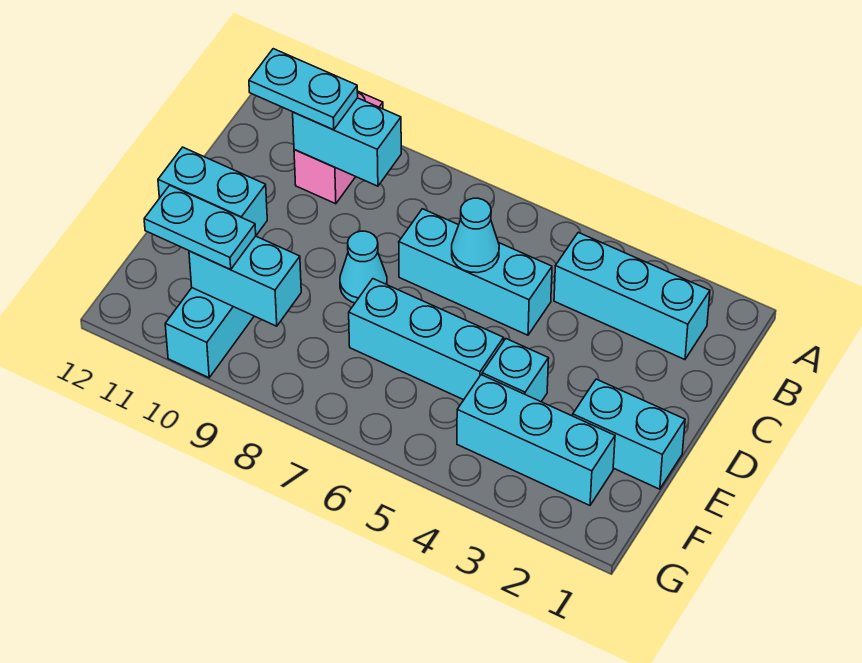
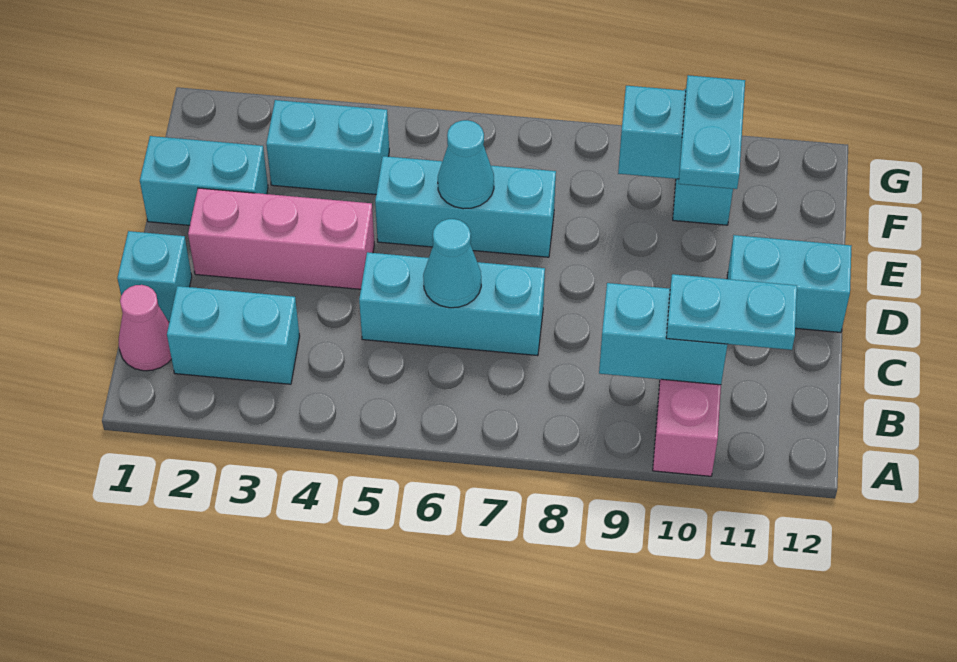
none -> pink 1x1 cone [119,285,171,371]
cyan 1x3 brick [554,232,710,360] -> cyan 1x2 brick [167,286,300,384]
none -> pink 1x3 brick [188,188,374,289]
cyan 1x1 cone [340,231,387,303] -> cyan 1x1 cone moved to [438,120,494,209]
cyan 1x1 brick [482,339,549,402] -> cyan 1x1 brick moved to [117,231,192,322]
cyan 1x3 brick [457,375,615,505] -> cyan 1x2 brick [266,100,389,194]
cyan 1x2 plate [144,185,256,270] -> cyan 1x2 plate turned to [679,75,745,189]

